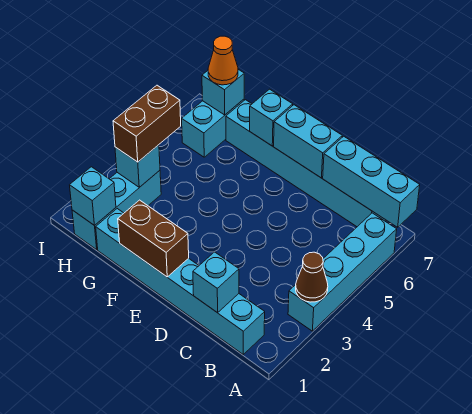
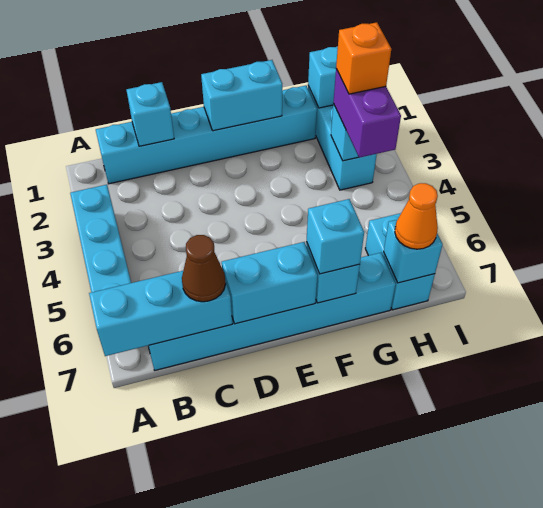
brown 1x1 cone [296,252,328,302] -> brown 1x1 cone moved to [182,235,226,302]
brown 1x2 brick [118,200,189,277] -> cyan 1x2 brick [201,60,282,131]
none -> cyan 1x1 brick [307,199,364,274]
brown 1x2 brick [113,85,181,162] -> purple 1x2 brick [333,69,401,158]
none -> orange 1x1 brick [336,22,391,94]

